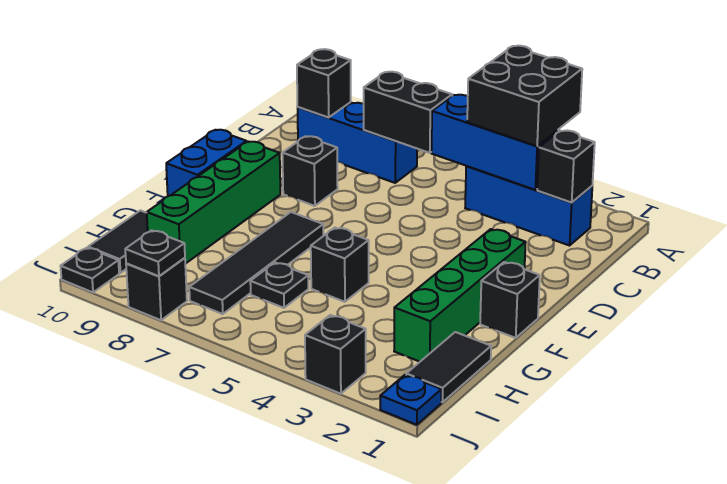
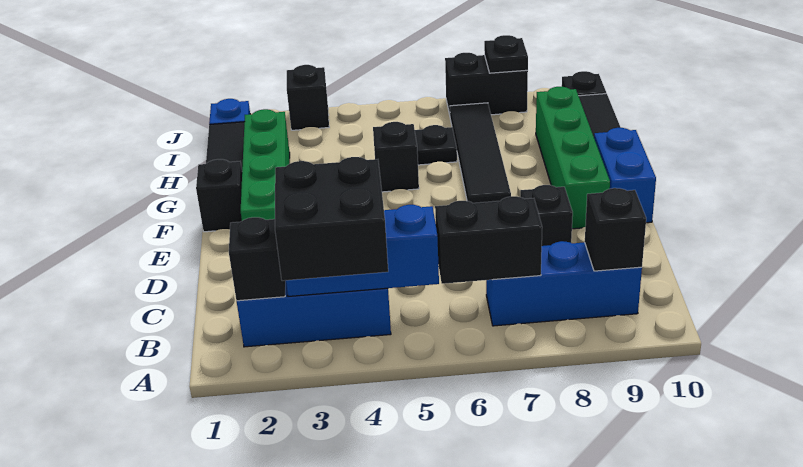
black 1x1 brick [126,258,187,320] -> black 1x2 brick [445,53,528,115]

